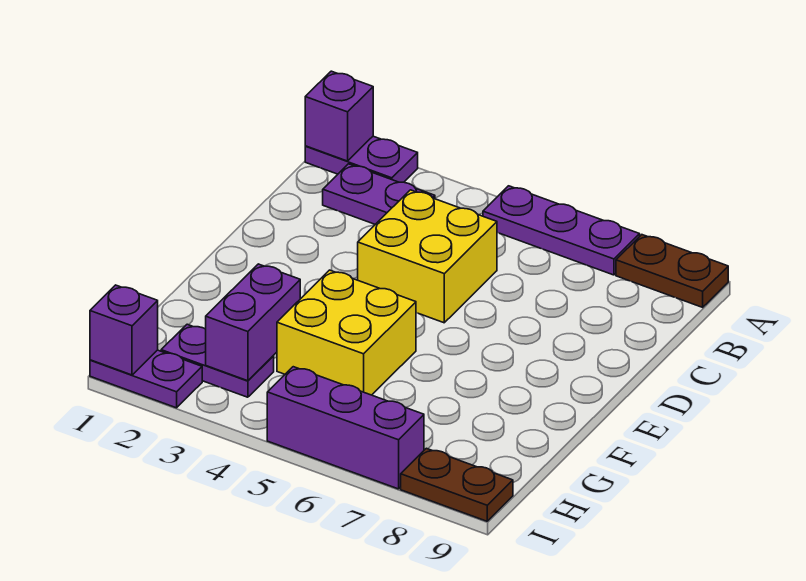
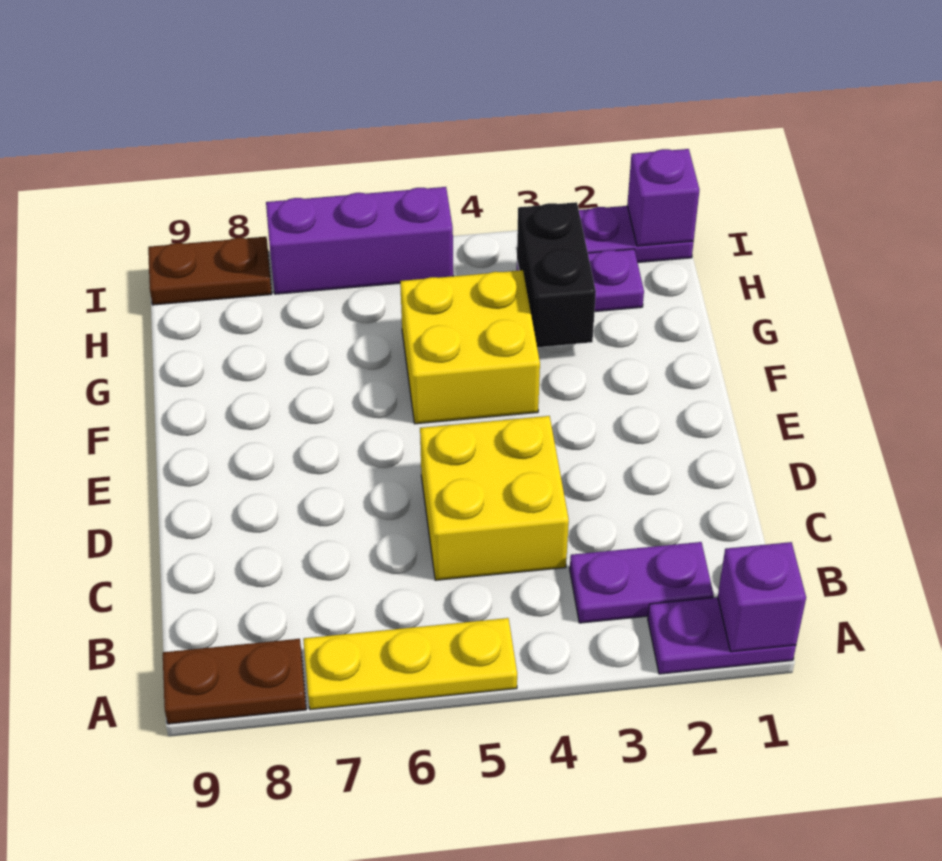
purple 1x3 plate [483,186,640,275] -> yellow 1x3 plate [303,618,517,710]
purple 1x2 brick [206,264,300,381] -> black 1x2 brick [517,202,596,347]

